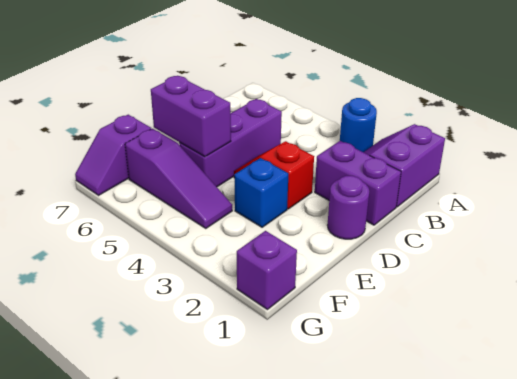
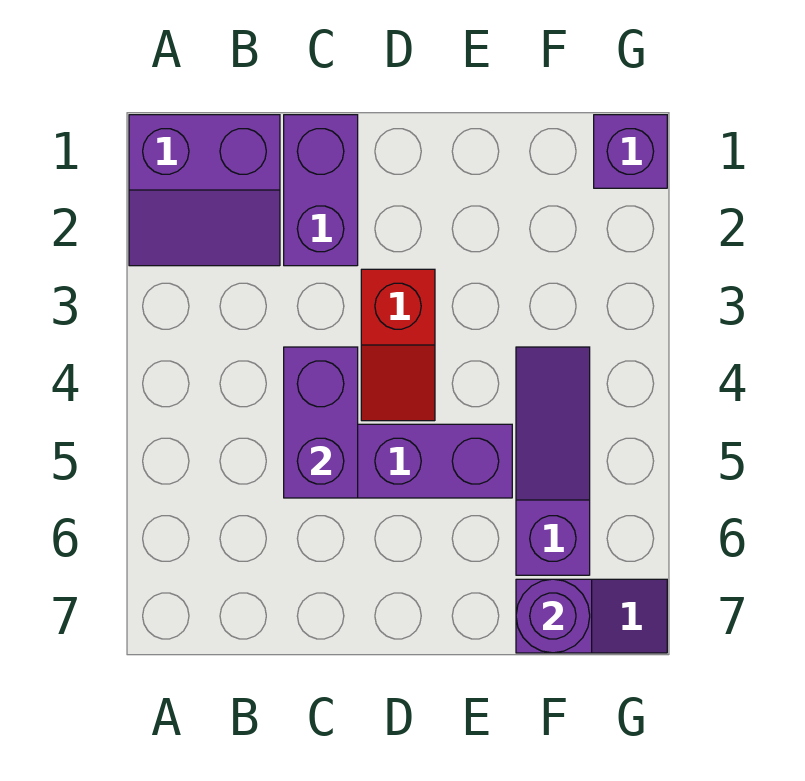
blue 1x1 round brick [340,98,377,152] -> none
purple 1x1 round brick [327,176,369,239] -> purple 1x1 round brick moved to [516,579,590,653]
blue 1x1 brick [234,158,288,227] -> none
purple 1x2 brick [151,76,231,157] -> purple 1x2 brick moved to [284,347,358,498]

